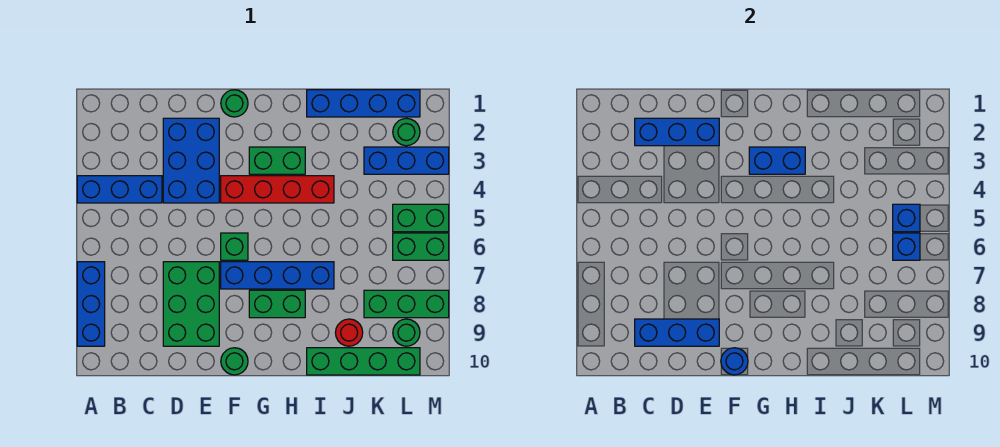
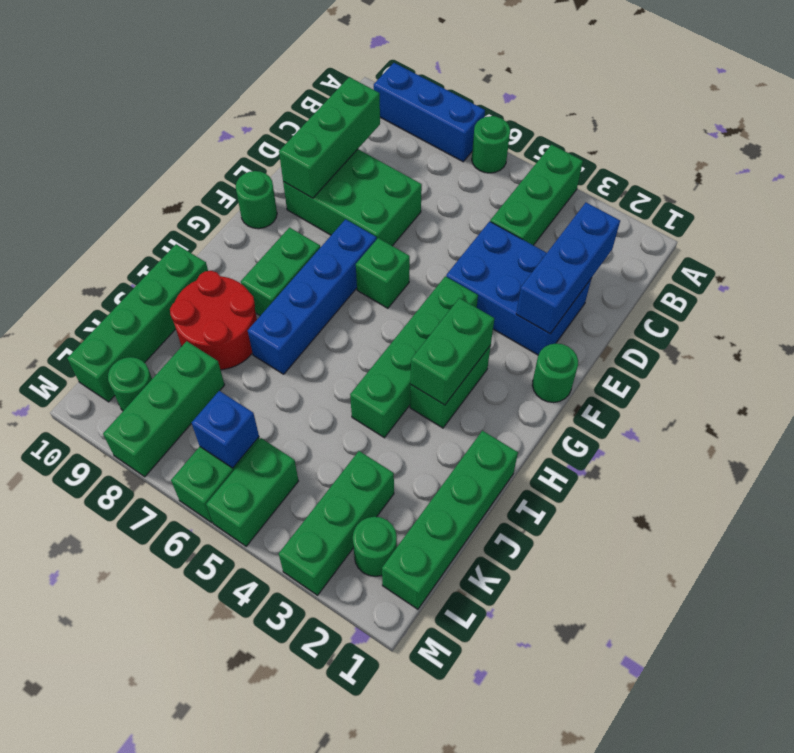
blue 1x3 brick [77,176,162,203] -> green 1x3 brick [490,144,583,245]
none -> green 1x1 round brick [472,116,510,173]
blue 1x3 brick [635,319,719,346] -> green 1x3 brick [279,77,380,198]
red 1x4 brick [221,176,334,203] -> green 1x4 brick [350,276,478,438]
blue 1x1 round brick [721,348,748,375] -> none
blue 1x2 brick [749,147,805,174] -> green 1x2 brick [411,298,494,405]
blue 1x4 brick [307,90,420,117] -> green 1x4 brick [382,431,518,609]
red 1x1 round brick [335,319,363,346] -> red 2x2 round brick [170,271,257,370]
blue 1x3 brick [364,147,449,174] -> green 1x3 brick [279,451,394,595]
blue 1x1 brick [893,204,920,232] -> none

